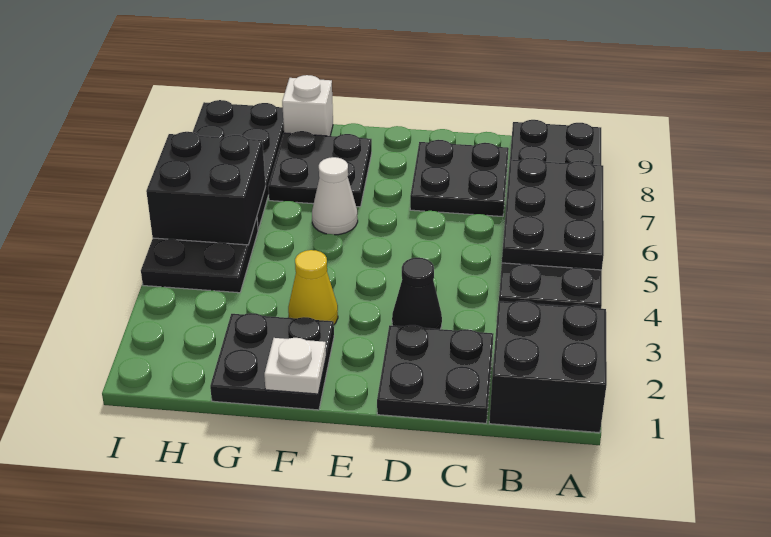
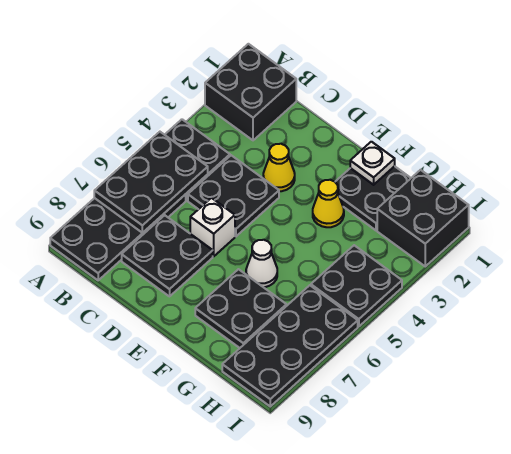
black 2x2 plate [377,325,494,423] -> black 2x2 plate moved to [188,155,279,236]
black 1x1 cone [392,258,442,329] -> yellow 1x1 cone [263,144,295,191]
white 1x1 brick [282,75,333,136] -> white 1x1 brick moved to [190,198,235,256]
black 2x2 brick [146,132,266,245] -> black 2x2 brick moved to [377,170,469,266]

